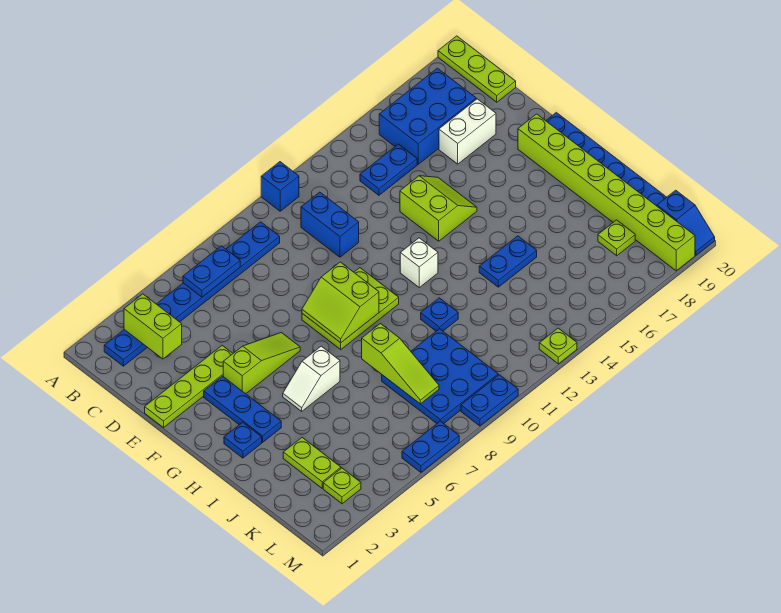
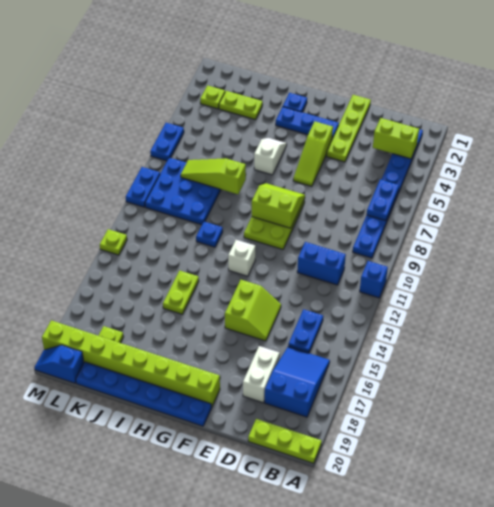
blue 2x3 brick [379,68,476,164] -> blue 2x3 slope [265,347,330,417]
lime 2x2 slope [400,176,477,241] -> lime 2x2 slope turned to [225,280,281,341]
blue 1x2 plate [479,236,537,287] -> lime 1x2 plate [163,271,199,314]

